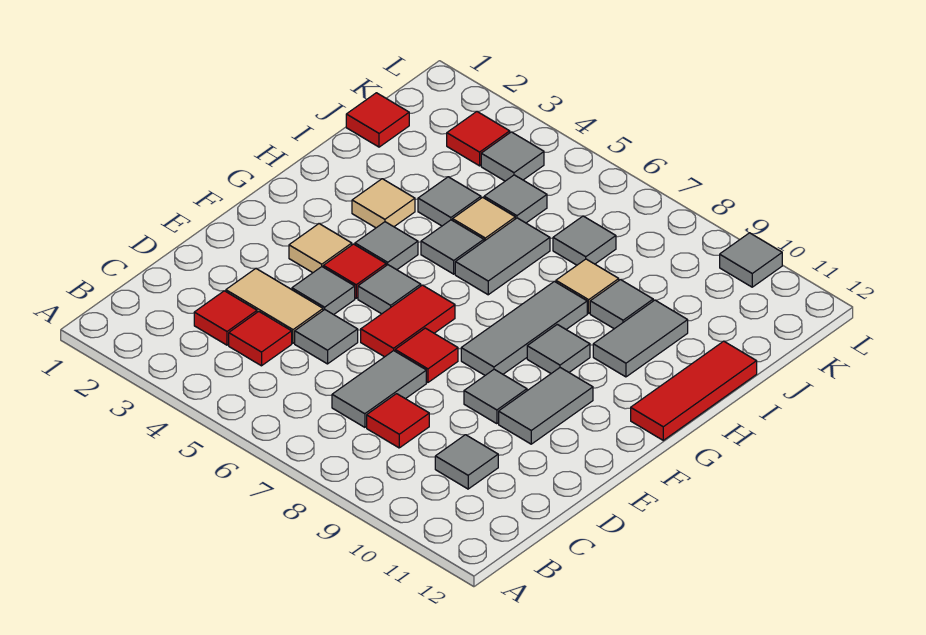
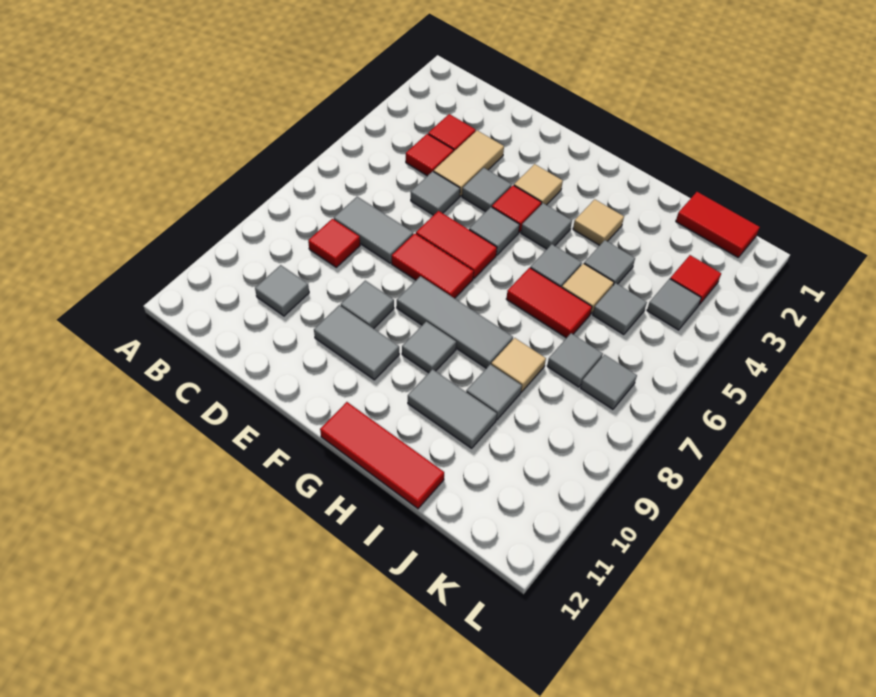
red 1x1 tile [395,328,458,382] -> red 1x2 tile [392,234,474,298]
grey 1x2 tile [455,218,550,295] -> red 1x2 tile [506,268,592,338]
red 1x1 tile [346,93,409,147] -> red 1x2 tile [676,192,760,257]
grey 1x1 tile [720,233,782,287] -> grey 1x1 tile moved to [581,355,637,409]

